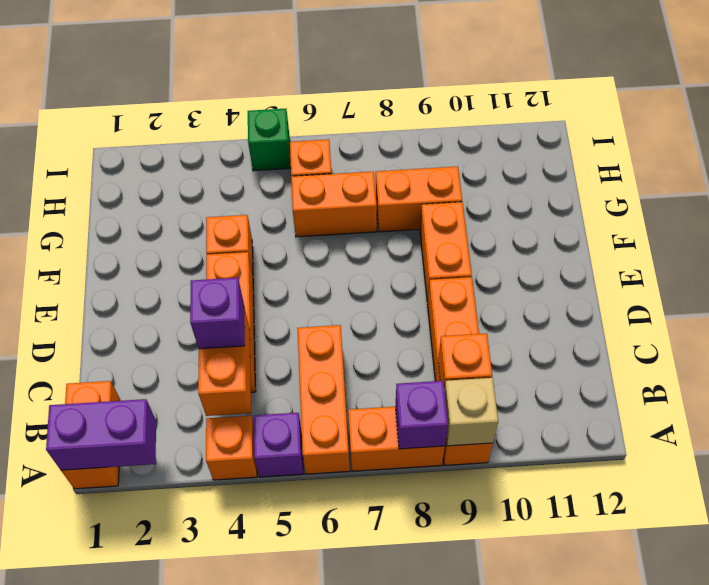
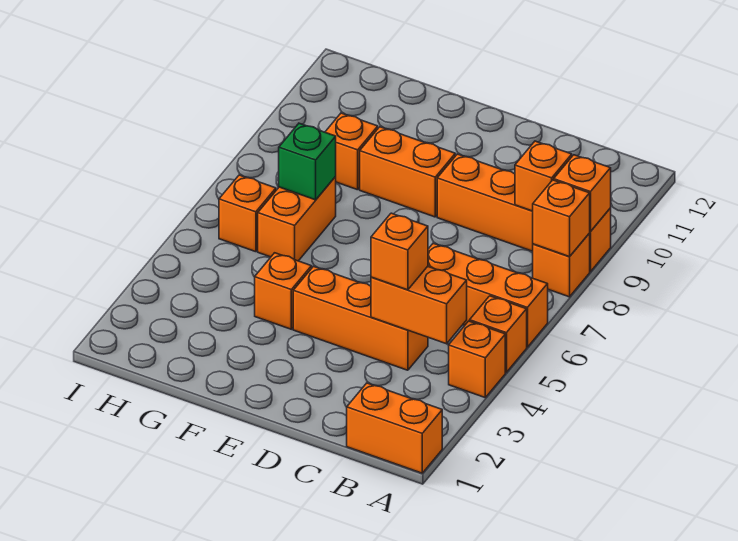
purple 1x2 brick [46,399,156,470] -> none
purple 1x1 brick [254,413,303,477] -> orange 1x1 brick [470,296,527,372]
orange 1x2 brick [348,407,445,471] -> orange 1x1 brick [533,233,590,297]
purple 1x1 brick [395,381,448,449] -> orange 1x1 brick [533,180,590,257]
tan 1x1 brick [444,378,498,446] -> orange 1x1 brick [554,155,611,232]
purple 1x1 brick [190,278,245,349] -> orange 1x1 brick [371,213,428,290]
orange 1x2 brick [376,167,462,232] -> orange 1x1 brick [325,113,378,190]
green 1x1 brick [248,109,291,171] -> green 1x1 brick moved to [279,123,336,200]

